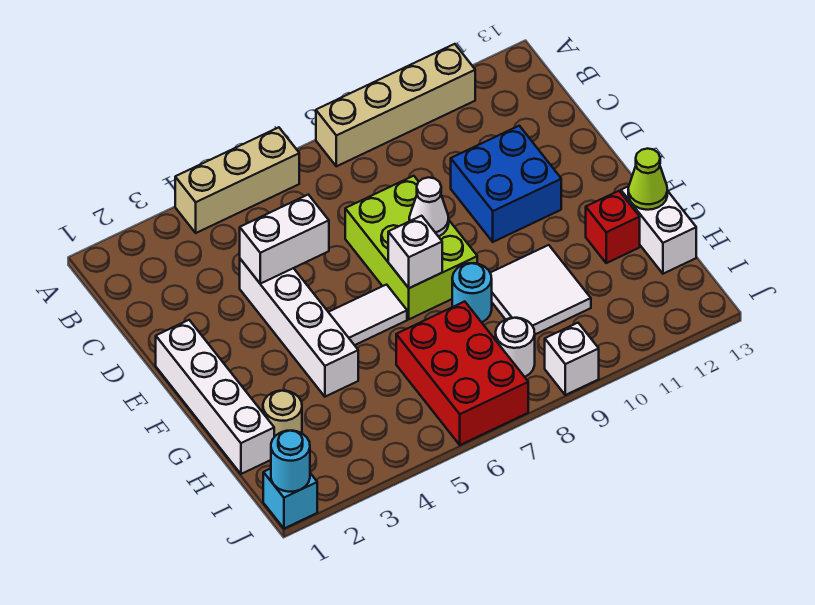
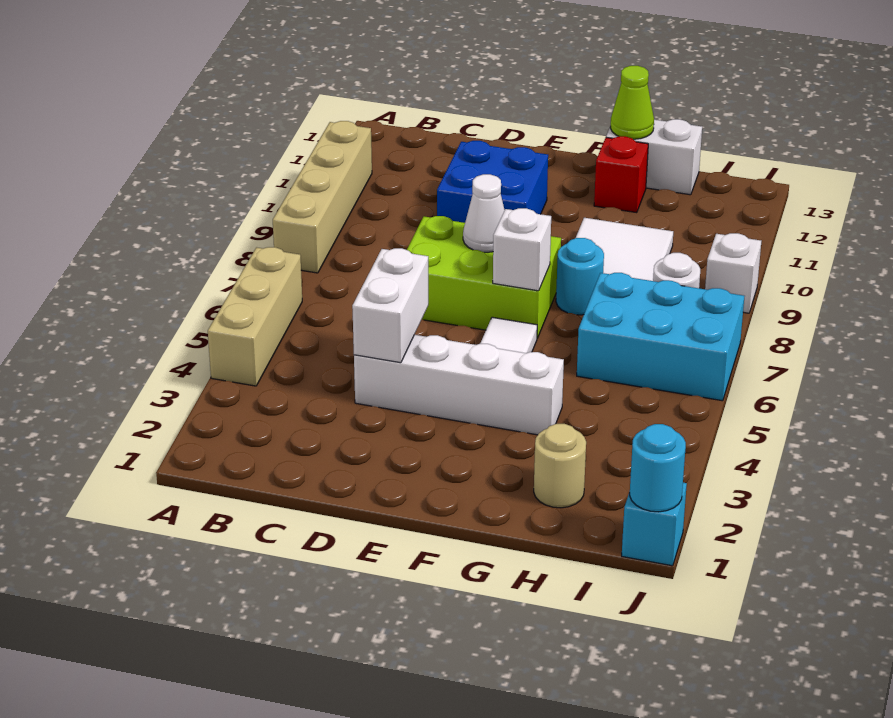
white 1x4 brick [156,320,274,474] -> none
red 2x3 brick [396,302,528,445] -> cyan 2x3 brick [577,273,744,401]

